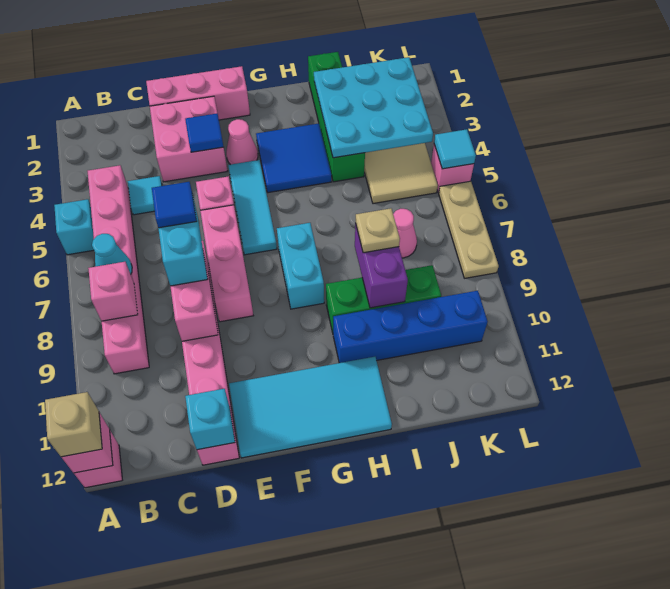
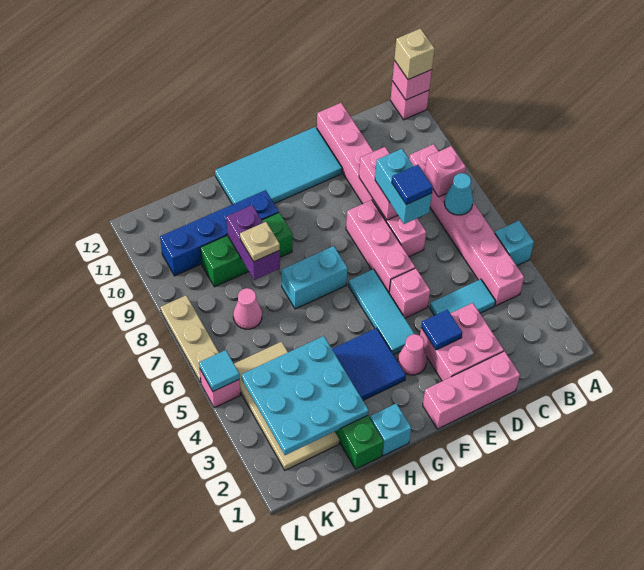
cyan 1x1 tile [128,176,162,215] -> cyan 1x2 tile [430,279,496,316]
cyan 1x1 brick [185,389,235,450] -> cyan 1x1 brick moved to [370,404,411,456]
cyan 1x2 brick [277,223,324,309] -> cyan 1x2 brick turned to [282,246,348,309]

